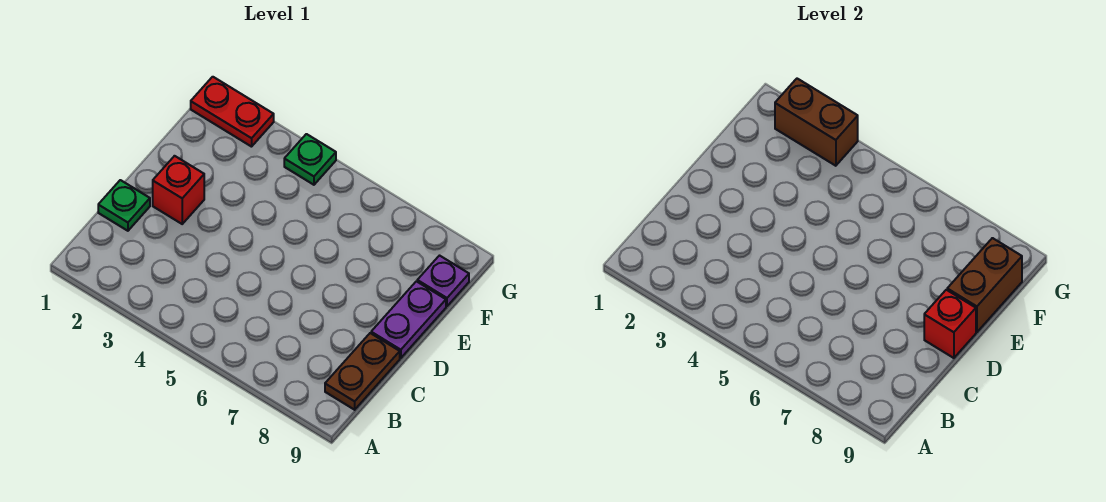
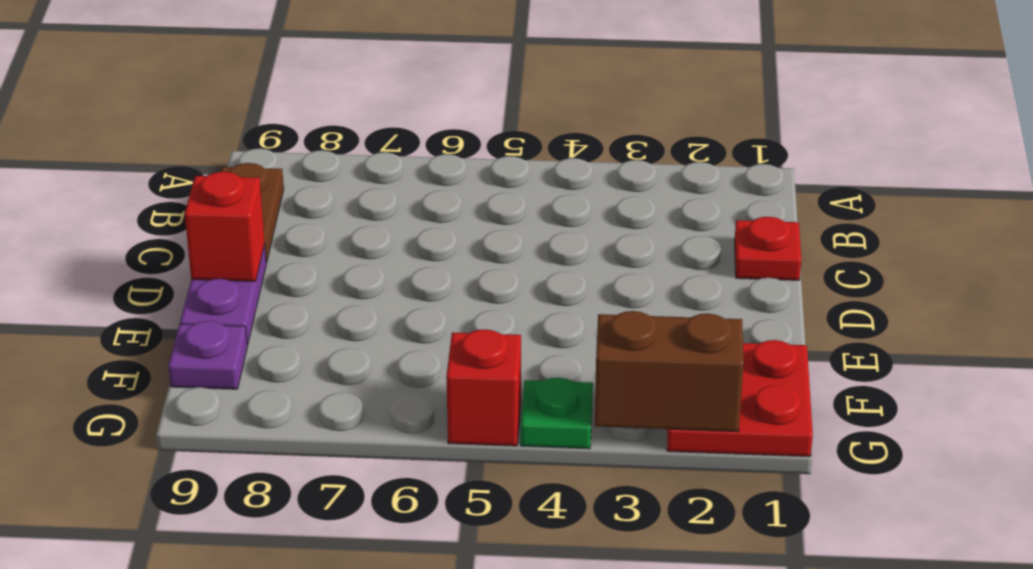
green 1x1 plate [98,180,150,231] -> red 1x1 plate [735,217,801,280]
red 1x1 brick [153,156,204,224] -> red 1x1 brick moved to [446,329,521,446]
brown 1x2 brick [947,238,1022,332] -> none
red 1x2 plate [191,77,274,147] -> red 2x2 plate [667,340,813,457]

